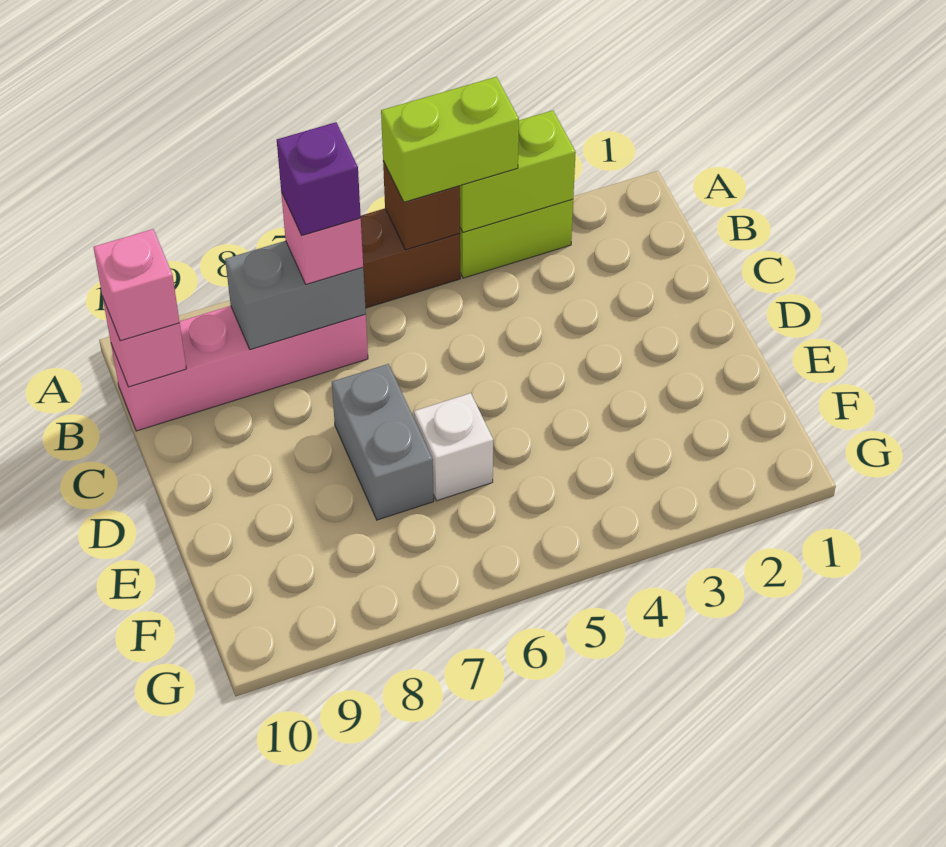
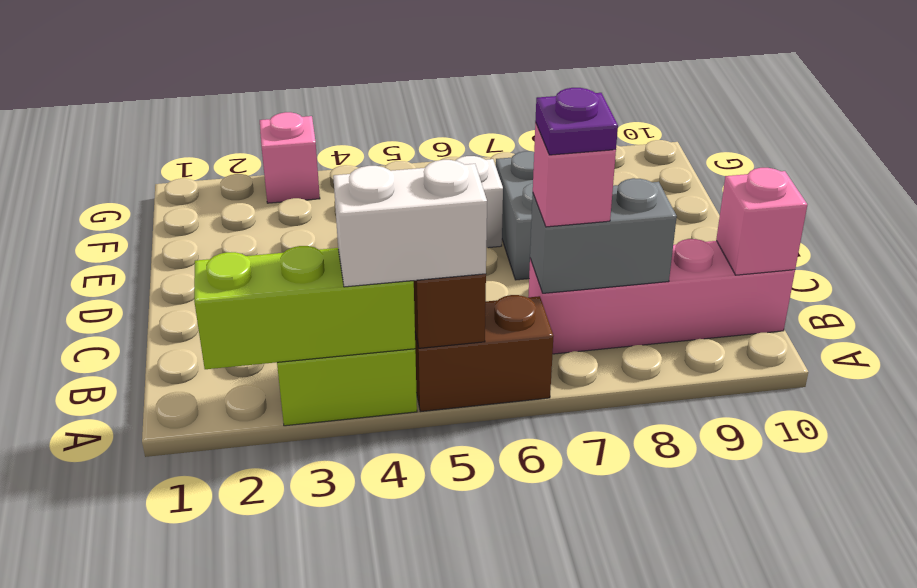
lime 1x2 brick [460,110,576,232] -> lime 1x3 brick [194,246,415,369]
lime 1x2 brick [381,77,519,202] -> white 1x2 brick [333,160,487,287]
purple 1x1 brick [277,122,361,235] -> purple 1x1 plate [535,88,618,155]
pink 1x1 brick [94,229,180,341] -> pink 1x1 brick moved to [260,112,320,203]

